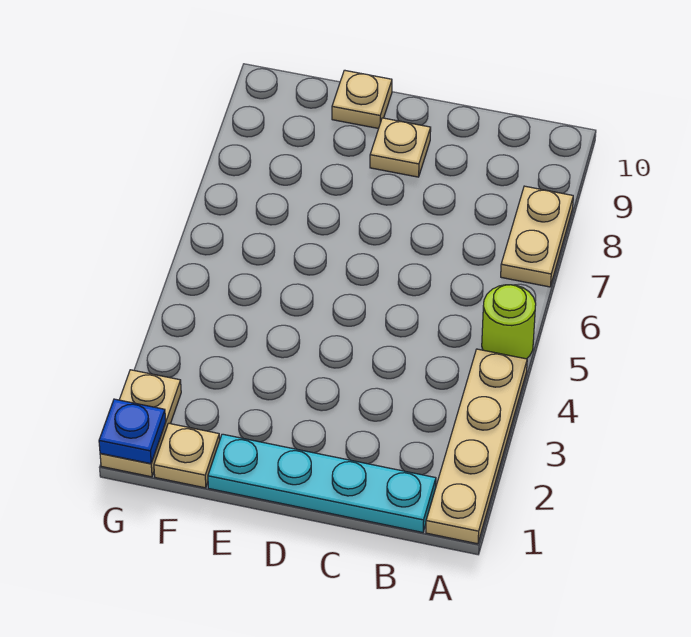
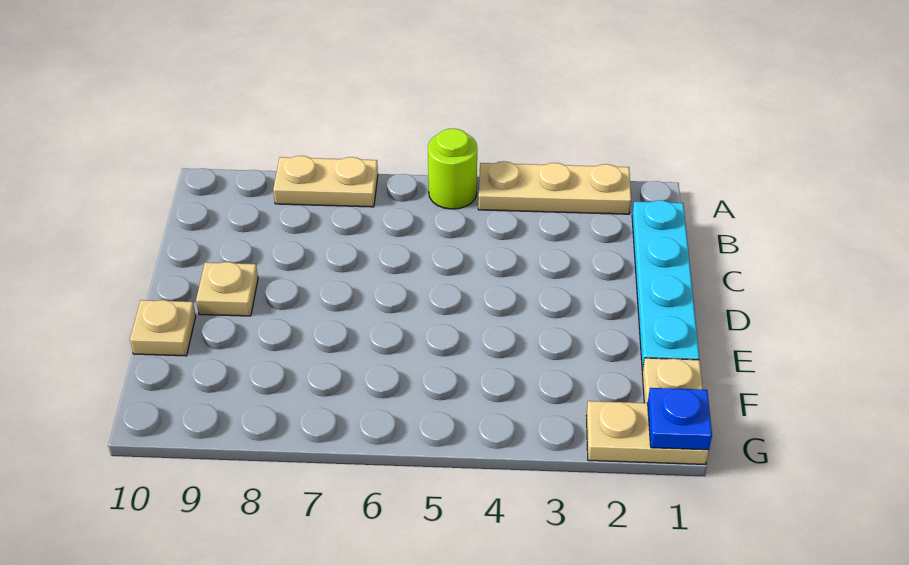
tan 1x4 plate [426,349,527,544] -> tan 1x3 plate [478,161,631,214]

